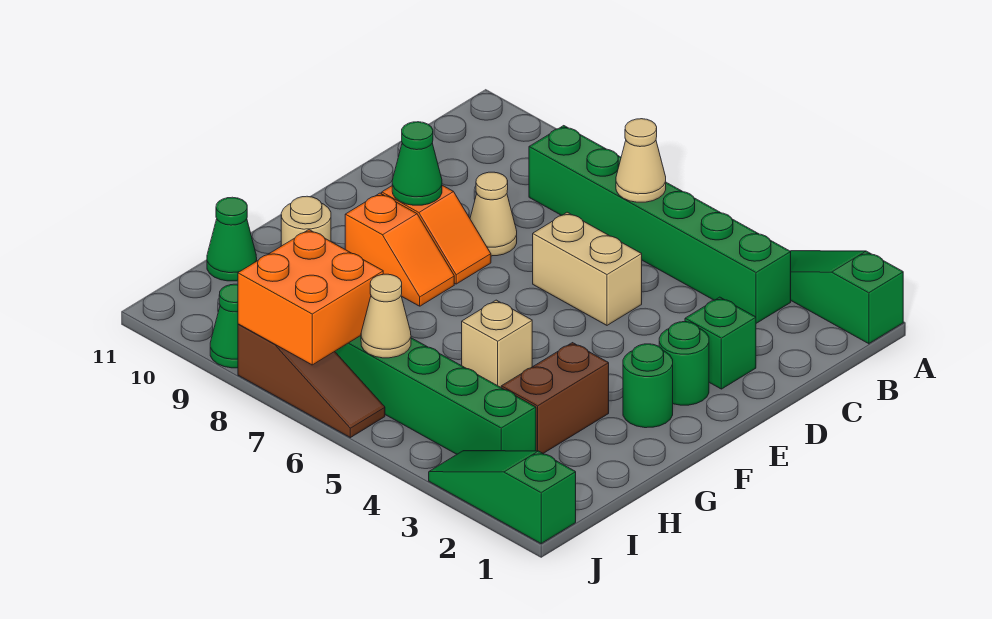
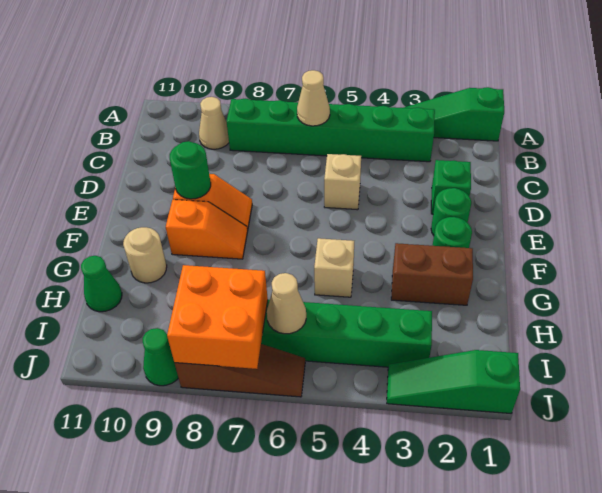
tan 1x2 brick [533,212,642,325] -> tan 1x1 brick [324,154,361,210]
tan 1x1 cone [470,172,517,256] -> tan 1x1 cone moved to [199,97,229,149]
green 1x1 cone [392,122,442,205] -> green 1x1 round brick [170,141,211,199]
brown 1x2 brick [501,343,609,454] -> brown 1x2 brick turned to [391,243,473,305]

